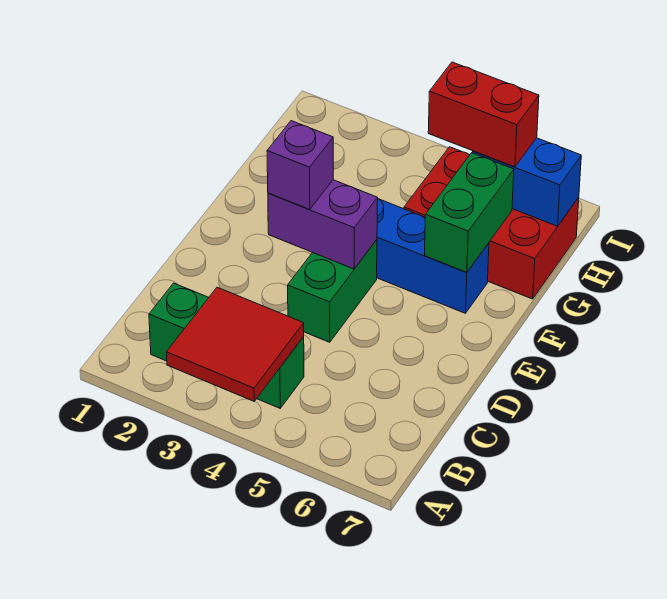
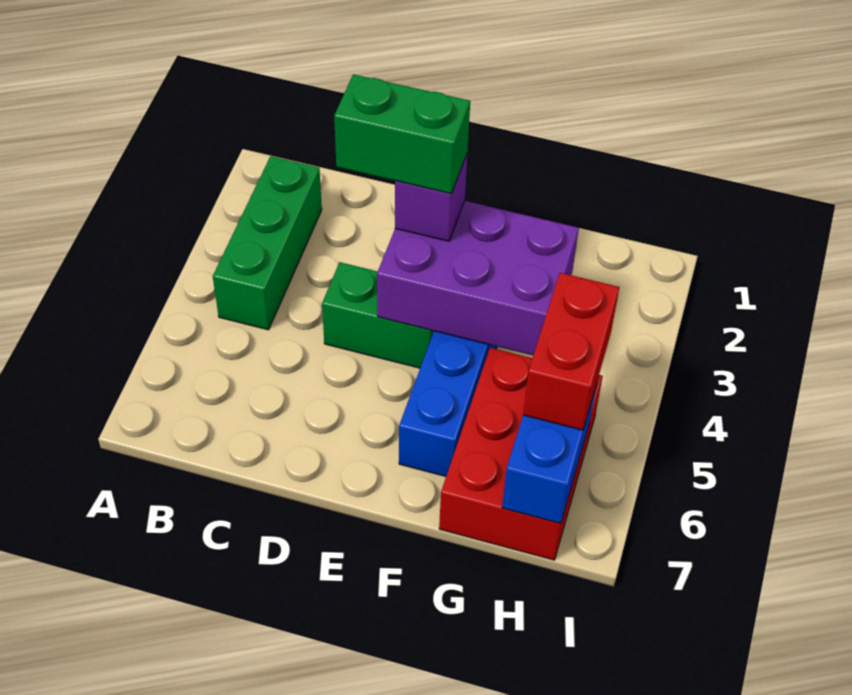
red 2x2 tile [166,287,304,401] -> none
purple 1x2 brick [268,180,378,269] -> purple 2x3 brick [377,201,579,355]
green 1x2 brick [425,153,514,272] -> green 1x2 brick moved to [334,74,470,194]

